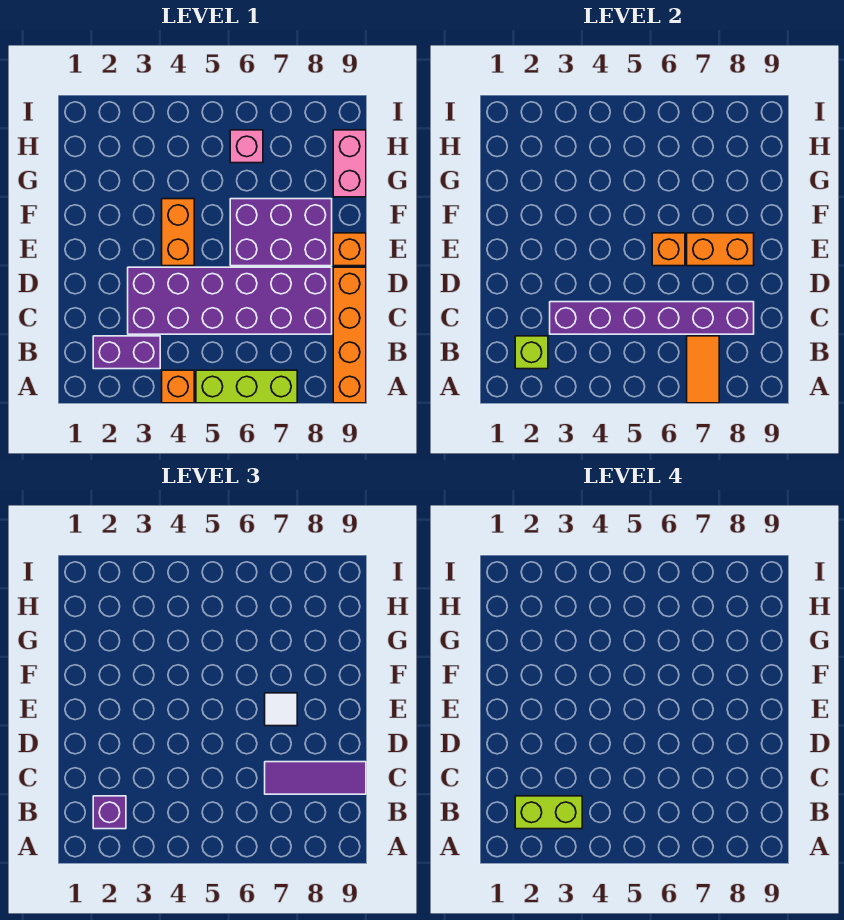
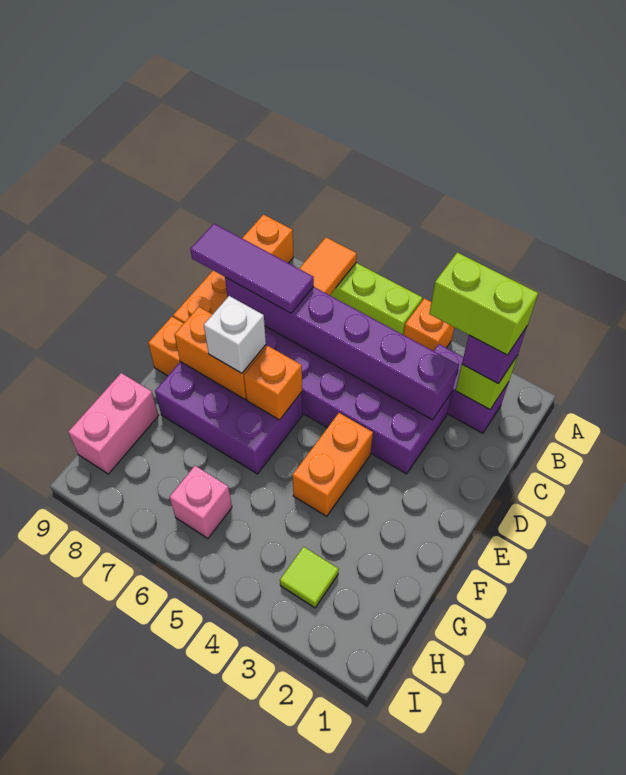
white 1x1 tile [265,693,297,726] -> white 1x1 brick [204,296,266,373]
none -> lime 1x1 tile [280,547,338,608]

